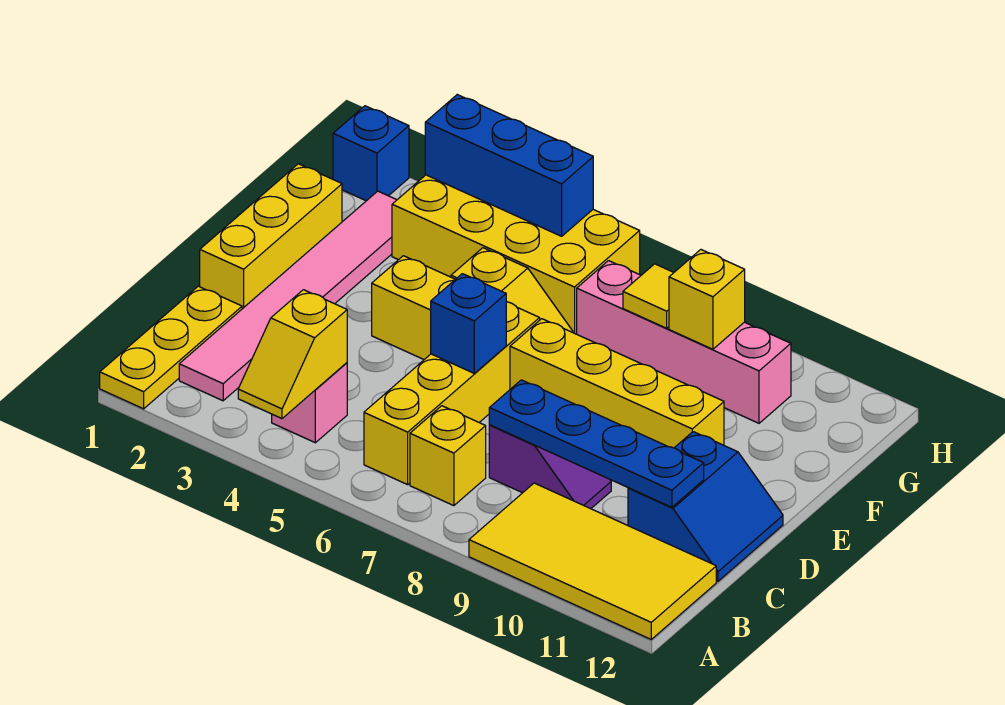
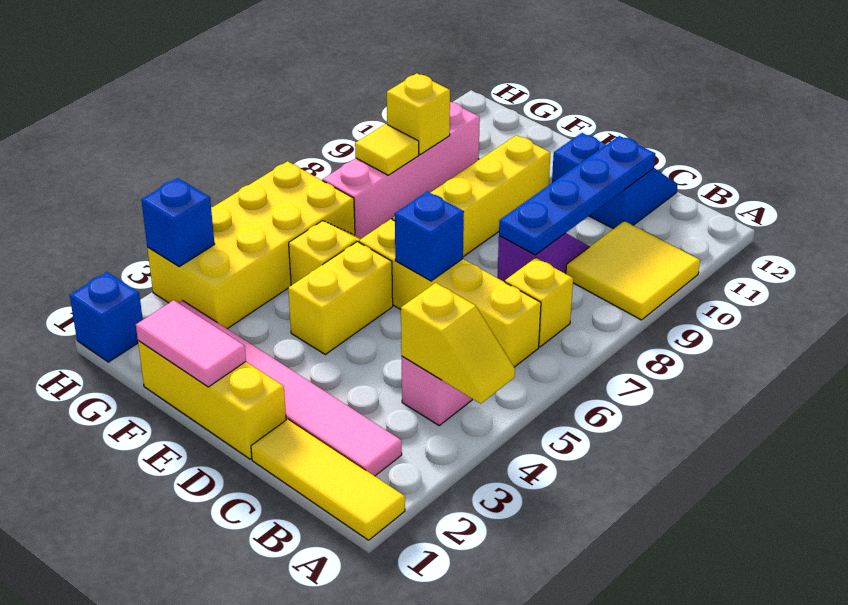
yellow 1x3 plate [100,286,242,409] -> yellow 1x3 tile [251,419,405,540]
yellow 2x4 tile [469,483,716,639] -> yellow 2x2 tile [566,221,700,320]
none -> pink 1x2 tile [136,300,246,387]
blue 1x3 brick [425,95,593,236] -> blue 1x1 brick [141,178,215,266]

